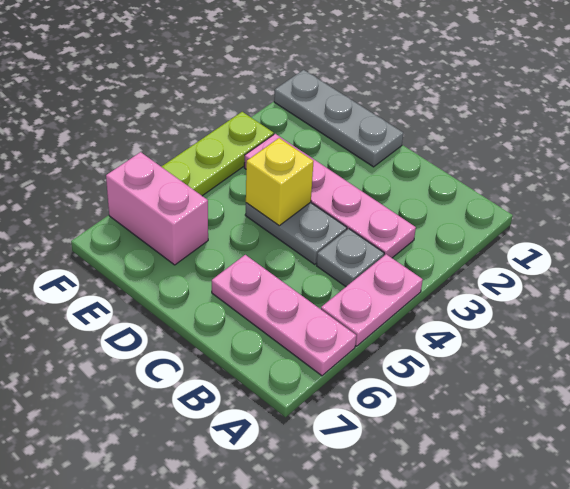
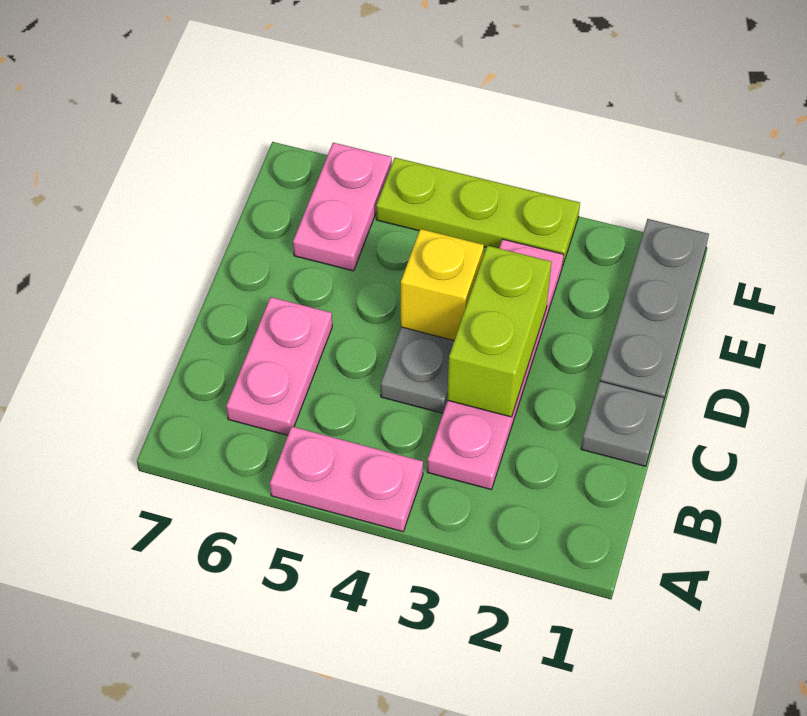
pink 1x3 plate [212,255,356,376] -> pink 1x2 plate [226,297,332,435]
grey 1x1 plate [317,229,384,287] -> grey 1x1 plate moved to [581,381,664,466]
none -> lime 1x2 brick [447,246,551,417]
pink 1x2 brick [106,152,208,265] -> pink 1x2 plate [293,143,392,271]

